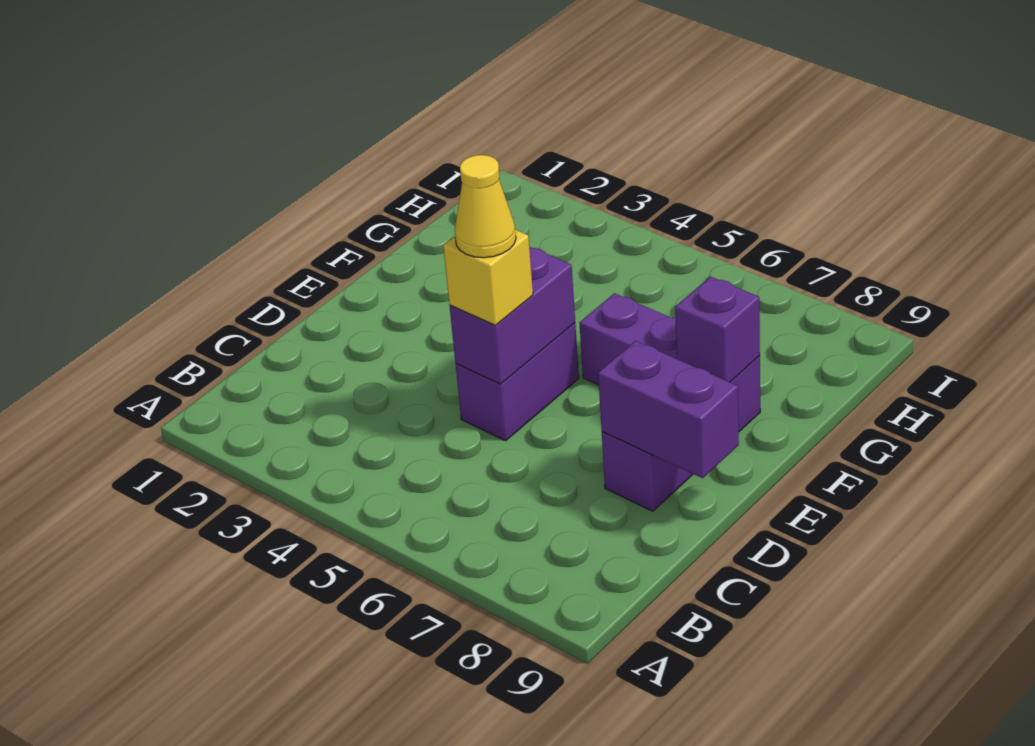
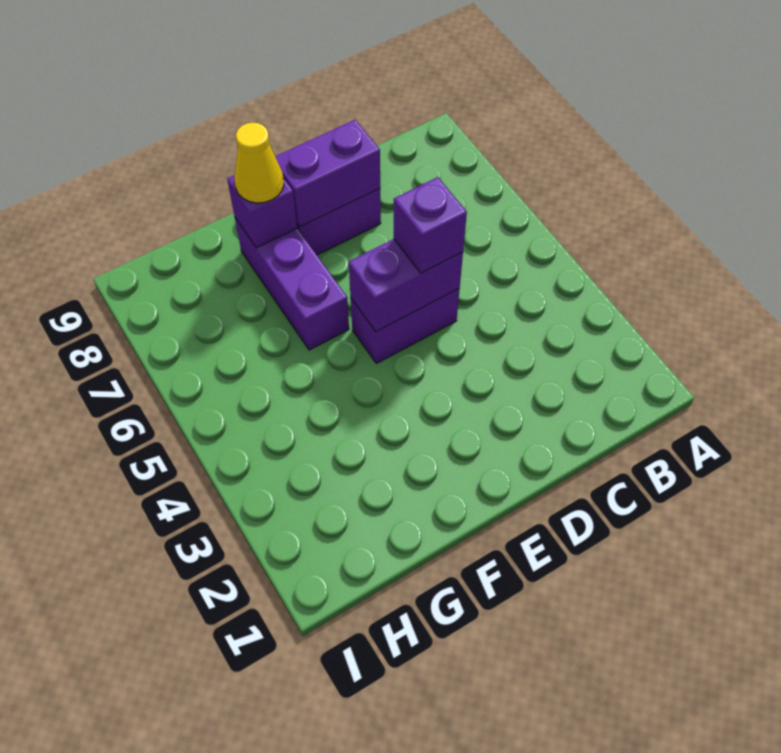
yellow 1x1 brick [443,230,533,325] -> purple 1x1 brick [394,177,467,273]
yellow 1x1 cone [455,155,516,258] -> yellow 1x1 cone moved to [235,123,284,203]
purple 1x2 brick [598,341,739,478] -> purple 1x2 brick turned to [275,120,380,227]

